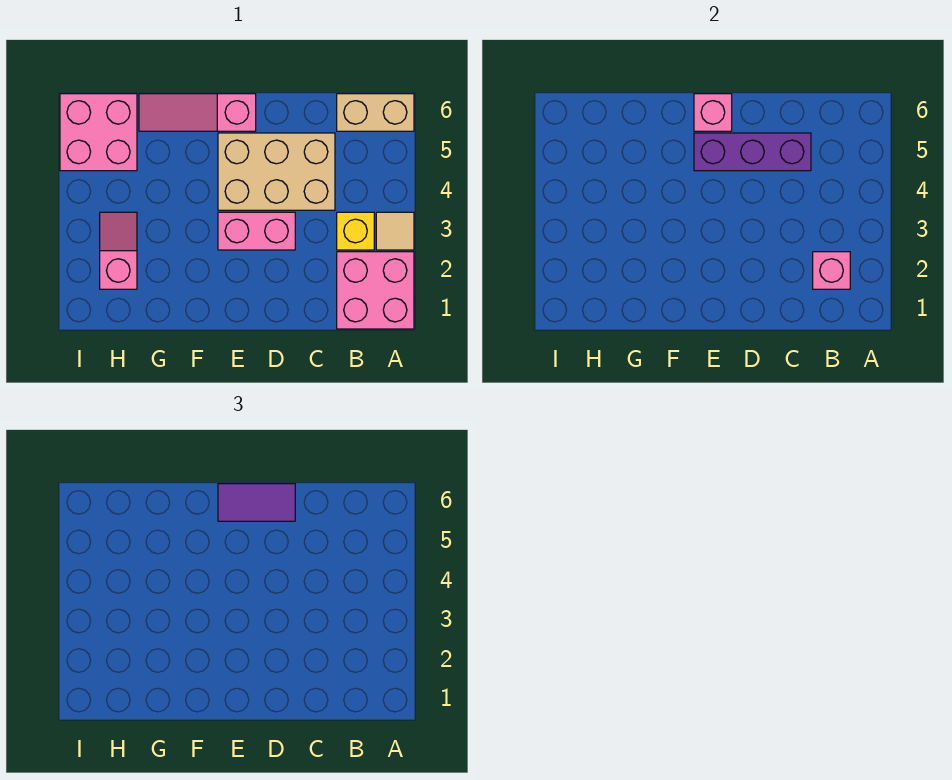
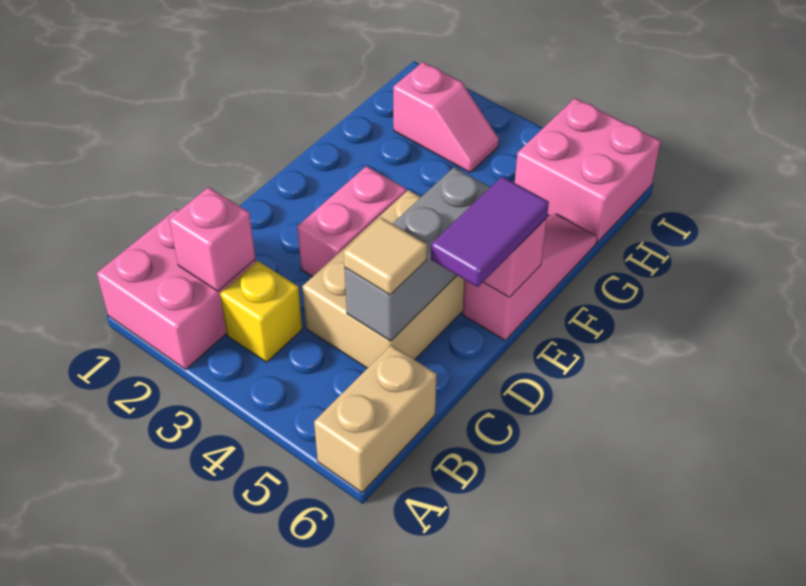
tan 1x1 tile [376,212,414,250] -> tan 1x1 tile moved to [344,217,427,295]
purple 1x3 brick [694,133,811,171] -> grey 1x3 brick [344,167,490,341]

